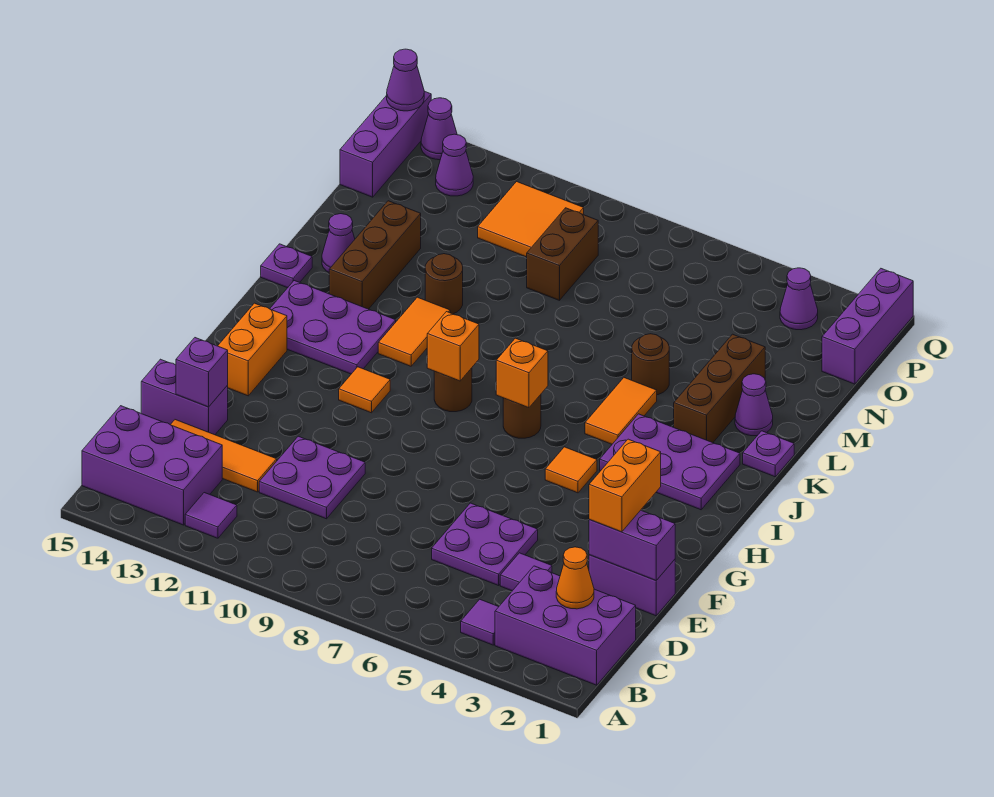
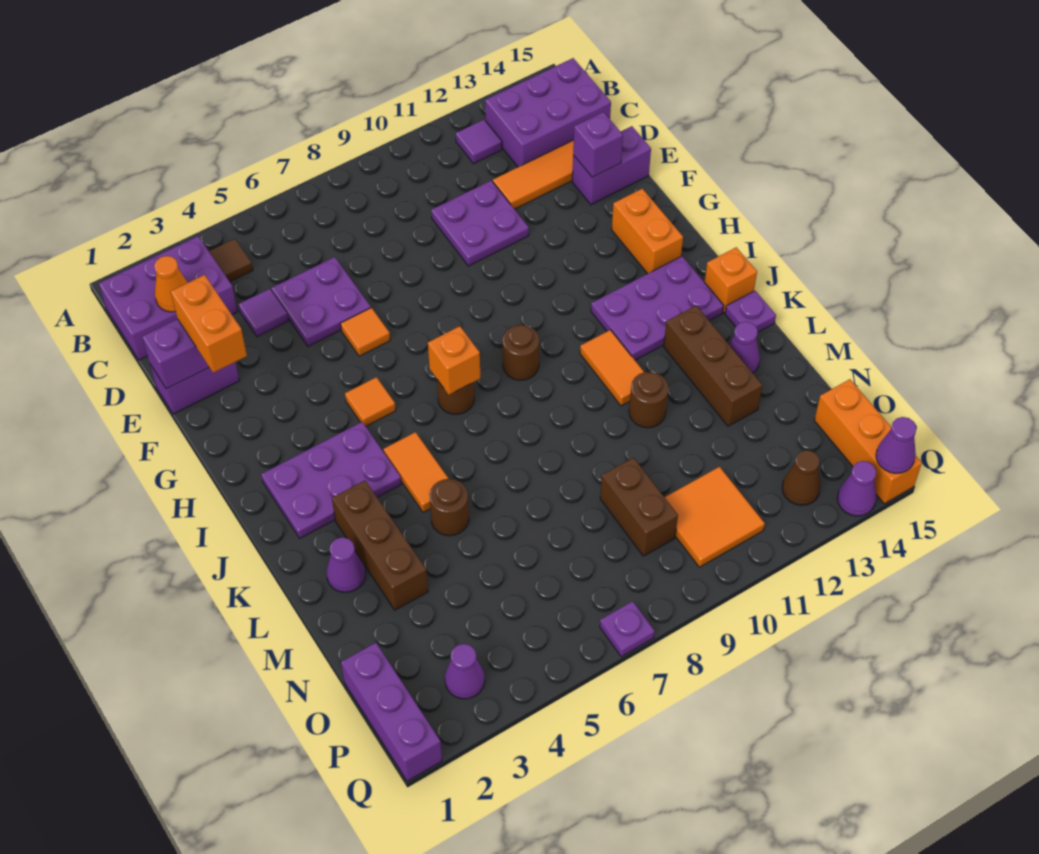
purple 1x1 tile [461,599,498,645] -> brown 1x1 tile [209,239,253,282]
orange 1x1 tile [339,367,390,413] -> orange 1x1 tile moved to [341,308,390,356]
orange 1x1 brick [427,312,479,381] -> orange 1x1 brick moved to [705,247,757,313]
purple 1x1 plate [743,431,794,477] -> purple 1x1 plate moved to [600,601,655,657]
purple 1x3 brick [340,91,431,197] -> orange 1x3 brick [814,379,922,504]
purple 1x1 cone [436,134,473,196] -> brown 1x1 cone [782,450,821,505]

